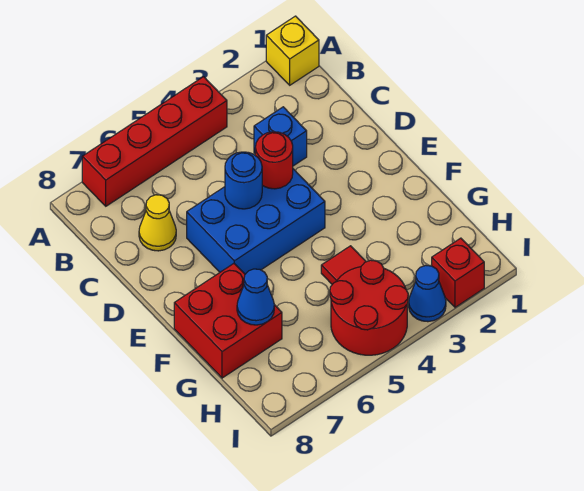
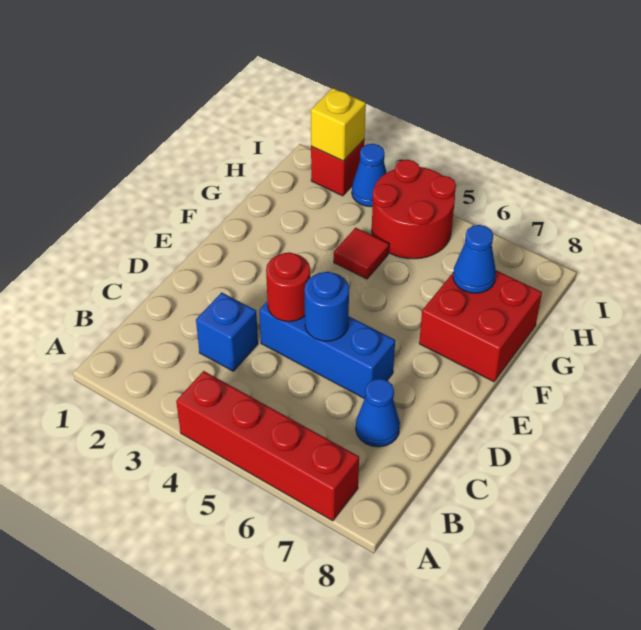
yellow 1x1 brick [266,16,319,85] -> yellow 1x1 brick moved to [311,88,366,161]
yellow 1x1 cone [139,195,176,251] -> blue 1x1 cone [356,379,400,447]
blue 2x3 brick [187,169,325,274] -> blue 1x3 brick [259,301,395,399]

